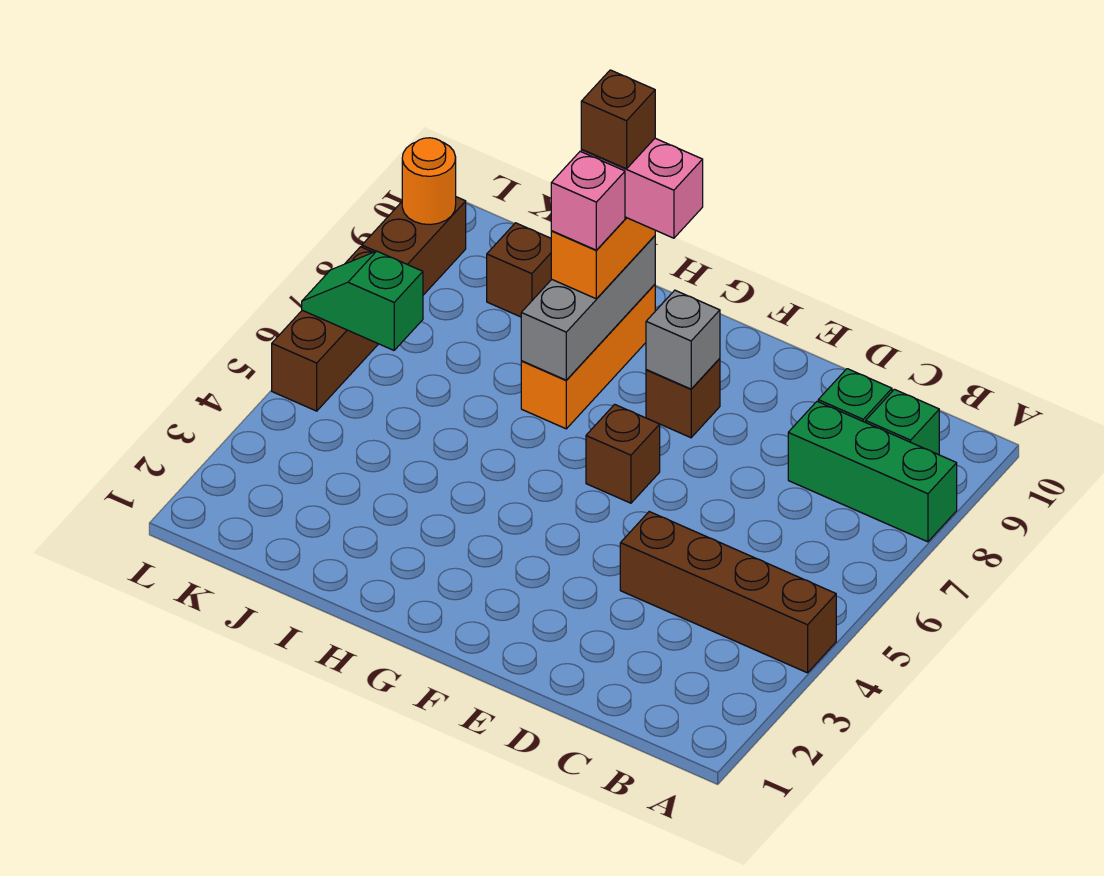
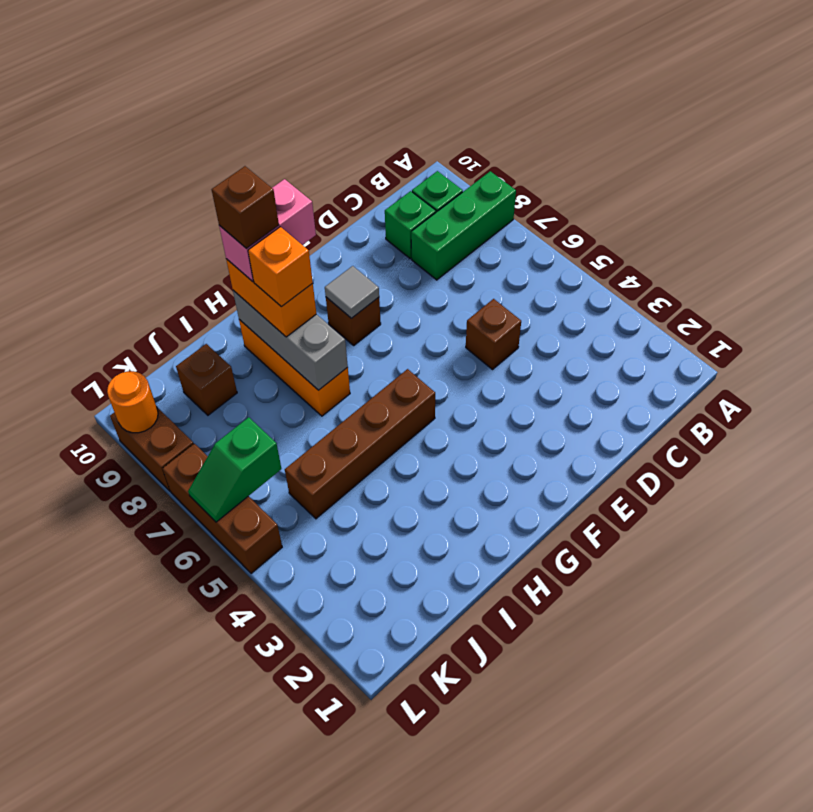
brown 1x4 brick [620,512,836,673] -> brown 1x4 brick moved to [285,369,435,519]
brown 1x1 brick [586,404,660,503] -> brown 1x1 brick moved to [466,299,521,369]
grey 1x1 brick [646,290,720,389] -> grey 1x1 tile [325,266,379,318]
pink 1x1 brick [551,151,625,250] -> orange 1x1 brick [248,227,313,307]

